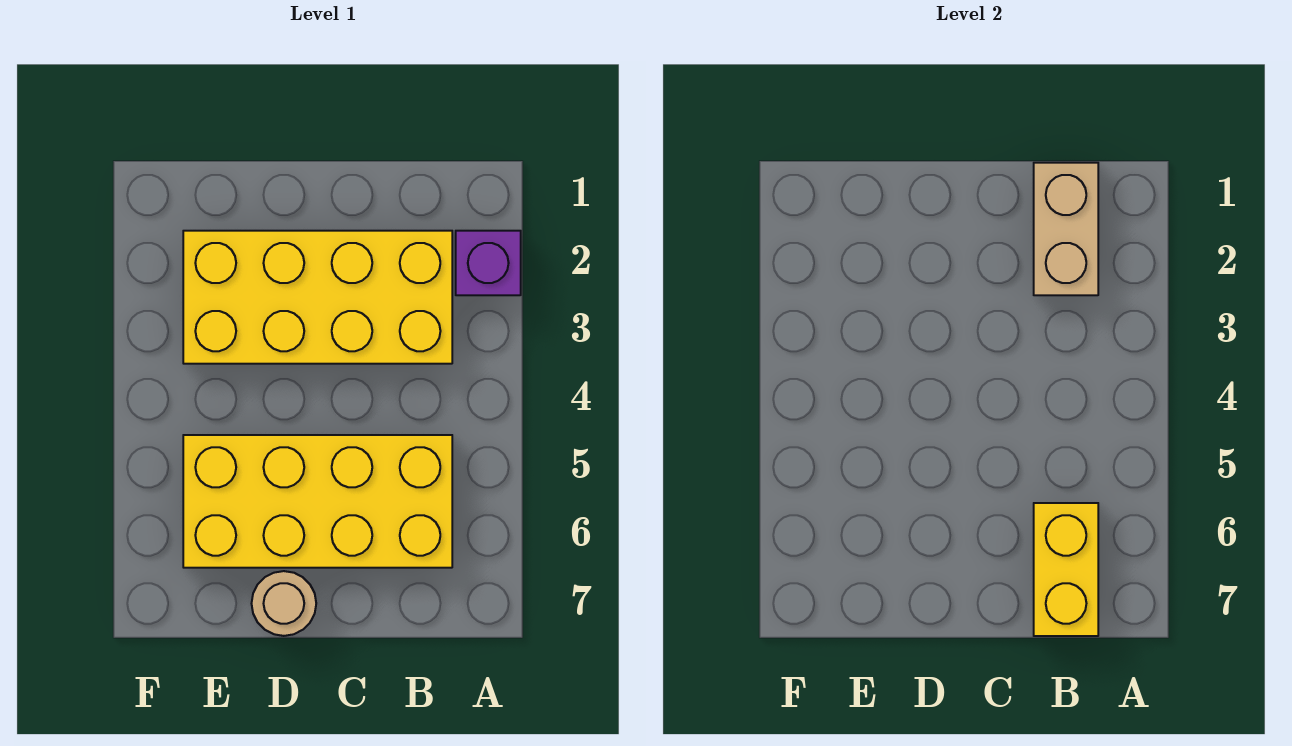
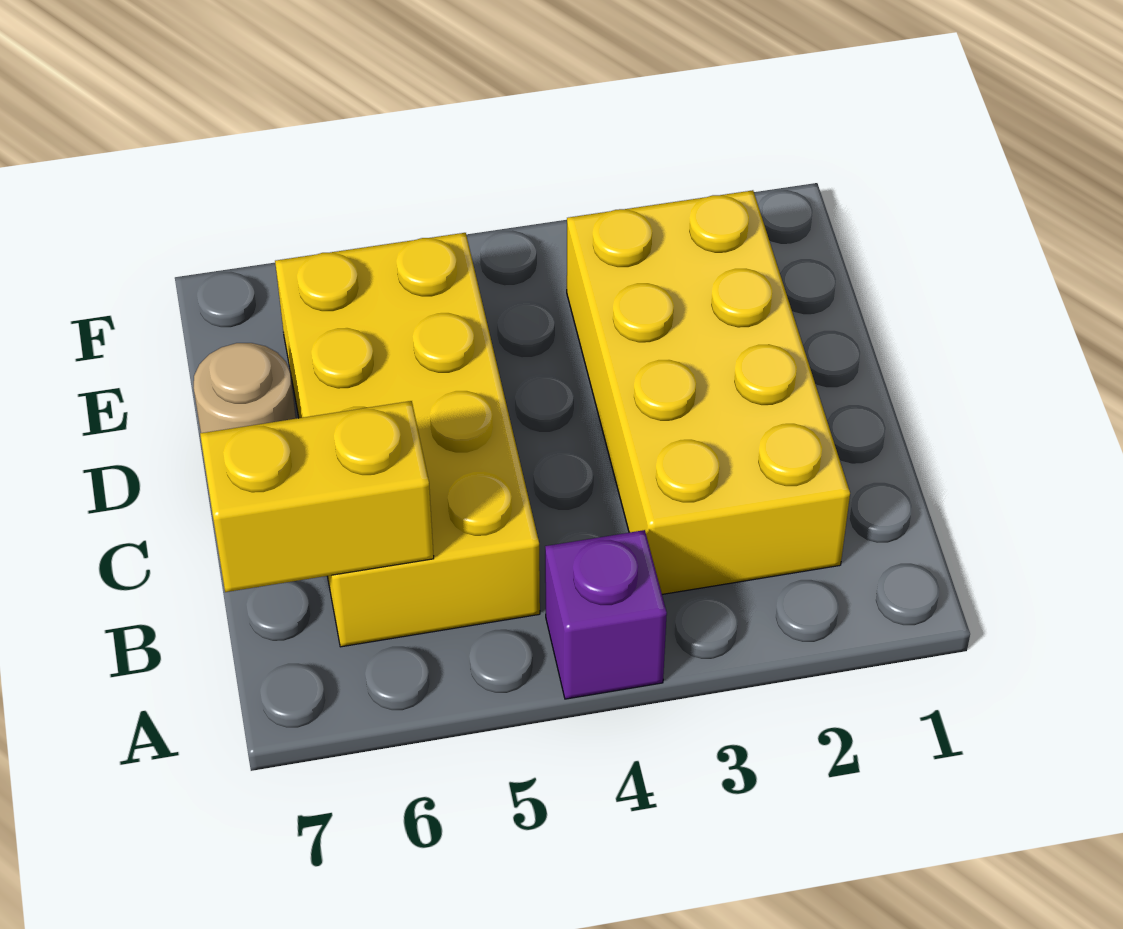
purple 1x1 brick [456,231,521,295] -> purple 1x1 brick moved to [545,530,667,699]
tan 1x2 brick [1034,163,1098,295] -> none

